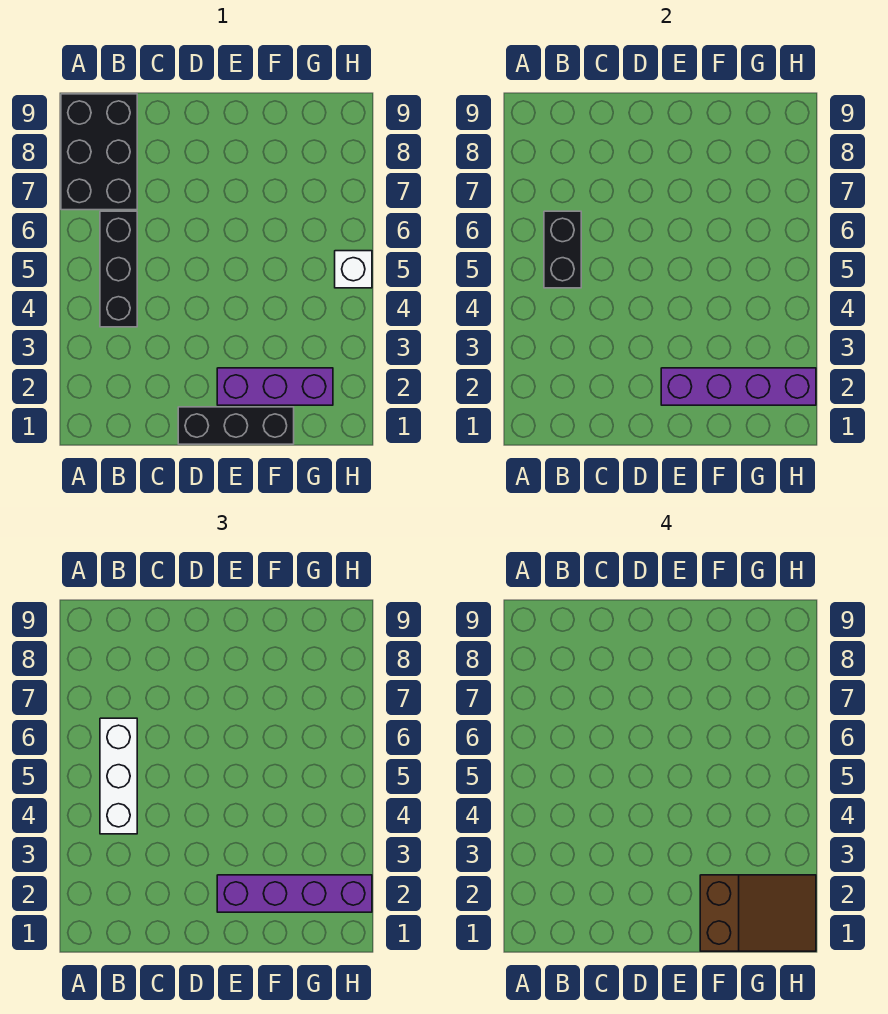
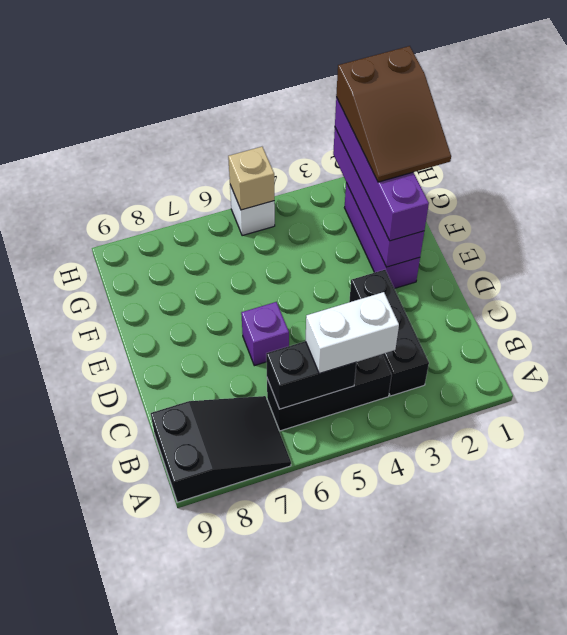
black 2x3 brick [61,94,137,210] -> black 2x3 slope [151,396,291,502]
white 1x3 brick [100,718,137,834] -> white 1x2 brick [306,292,399,374]
black 1x3 brick [178,407,294,444] -> black 1x3 brick moved to [349,270,429,396]
none -> purple 1x1 brick [241,302,289,366]
brown 2x3 slope [700,875,816,951] -> brown 2x3 slope turned to [336,46,451,182]
none -> tan 1x1 brick [228,147,274,210]

